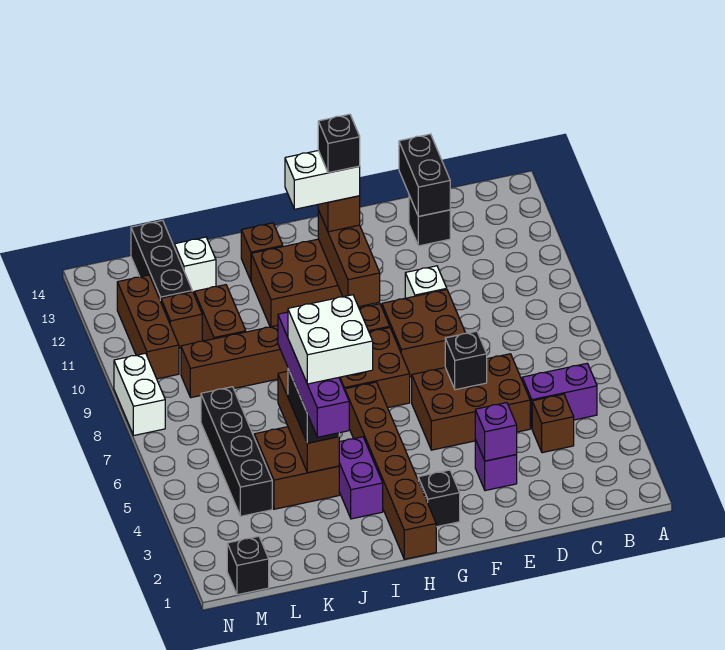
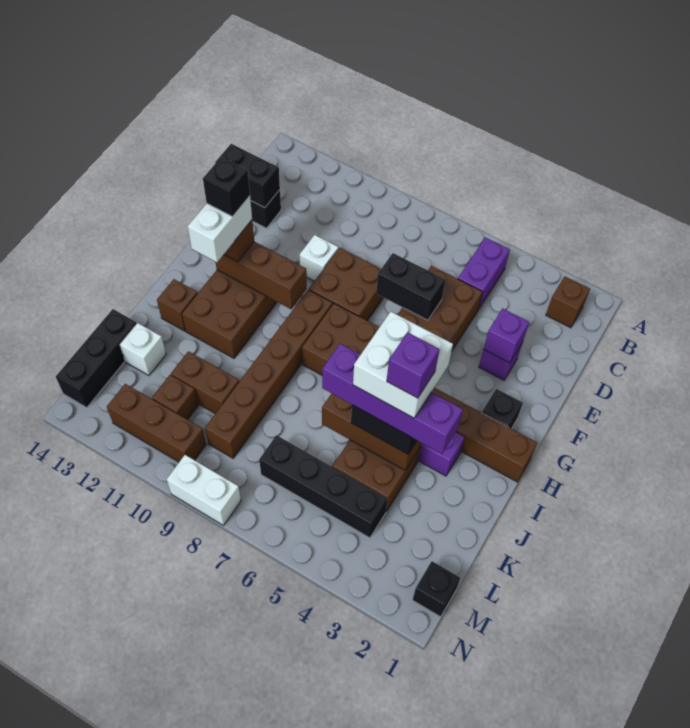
brown 1x1 brick [532,394,574,453] -> brown 1x1 brick moved to [546,276,590,328]
black 1x1 brick [445,331,487,390] -> black 1x2 brick [376,253,445,320]
none -> purple 1x1 brick [387,332,440,398]
black 1x3 brick [131,220,192,301] -> black 1x3 brick turned to [56,309,137,408]

